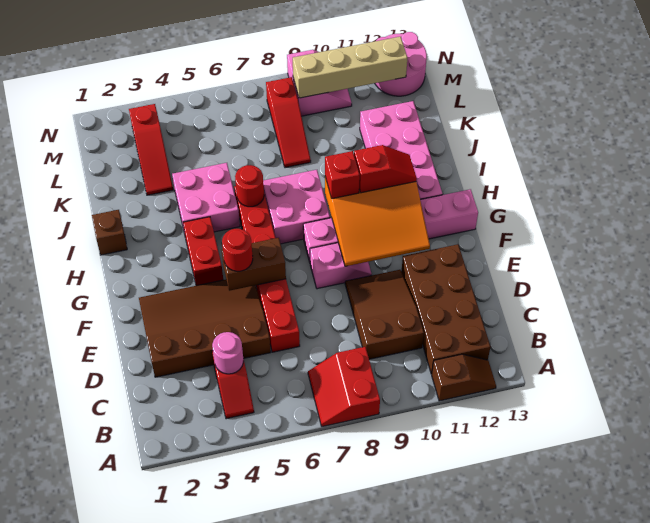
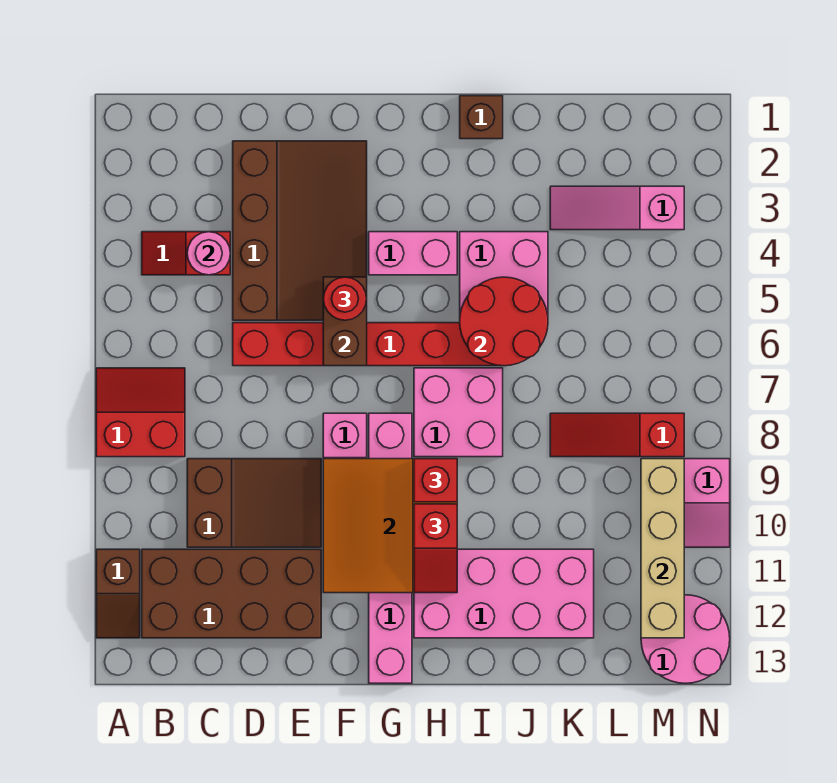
red 1x2 brick [183,217,223,286] -> pink 1x2 brick [369,232,457,275]
red 1x1 round brick [235,165,264,207] -> red 2x2 round brick [460,277,548,366]
red 1x3 slope [129,104,173,195] -> pink 1x3 slope [550,186,684,230]

